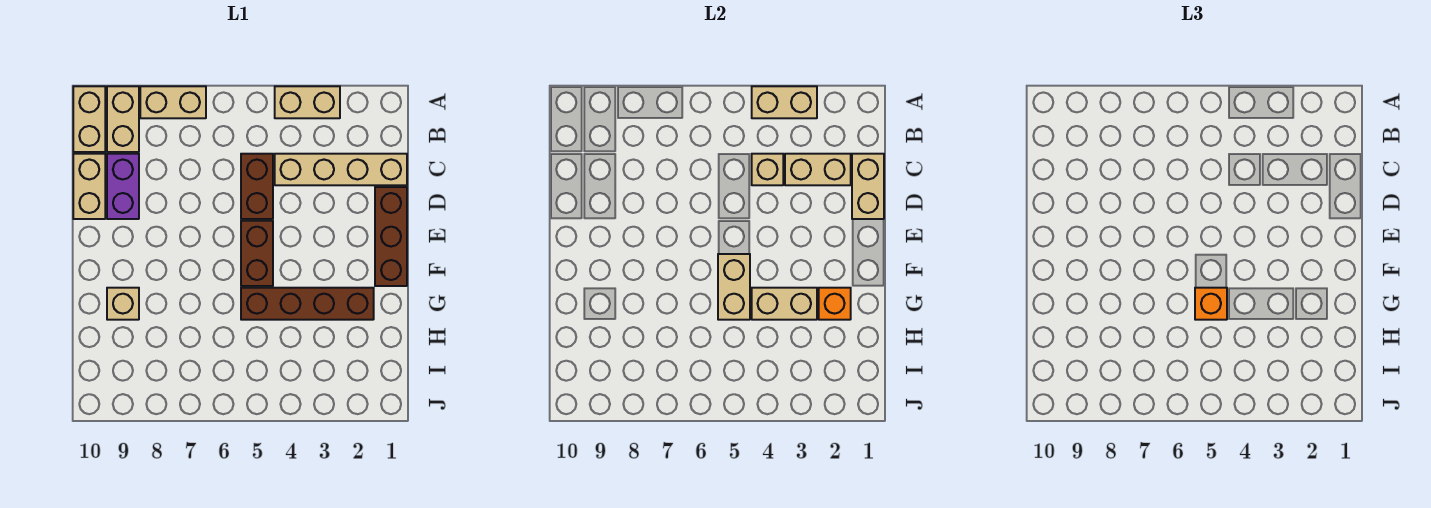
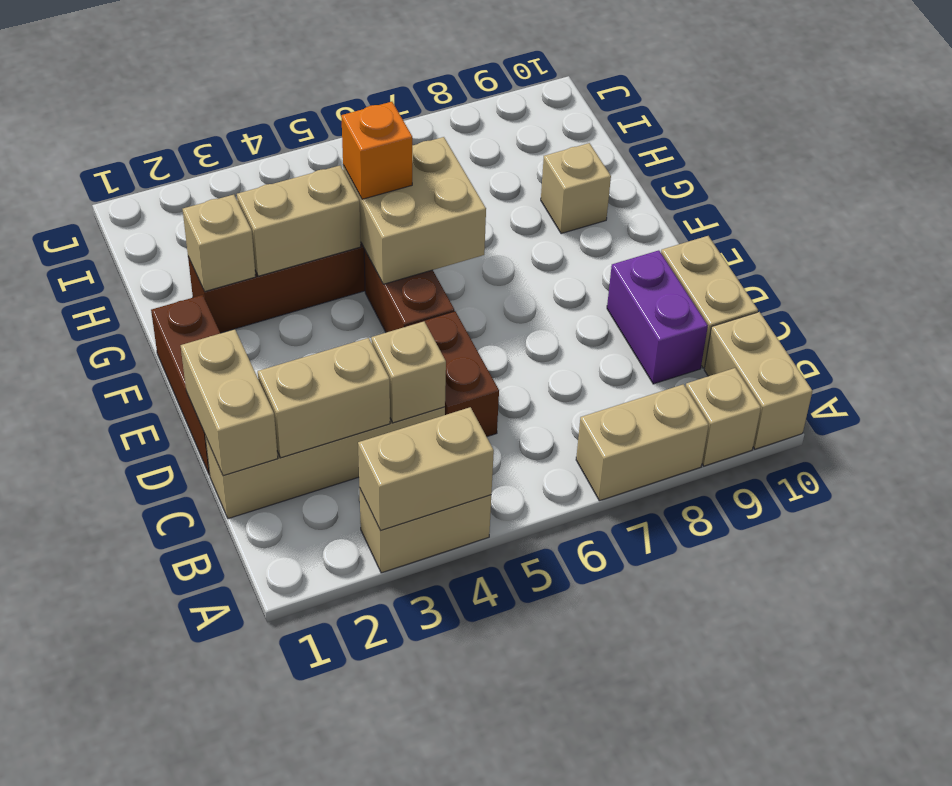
tan 1x2 brick [107,86,139,152] -> tan 1x1 brick [686,368,761,466]
tan 1x2 brick [718,254,750,320] -> tan 2x2 brick [343,137,486,284]
orange 1x1 brick [819,288,851,320] -> tan 1x1 brick [183,195,256,292]

